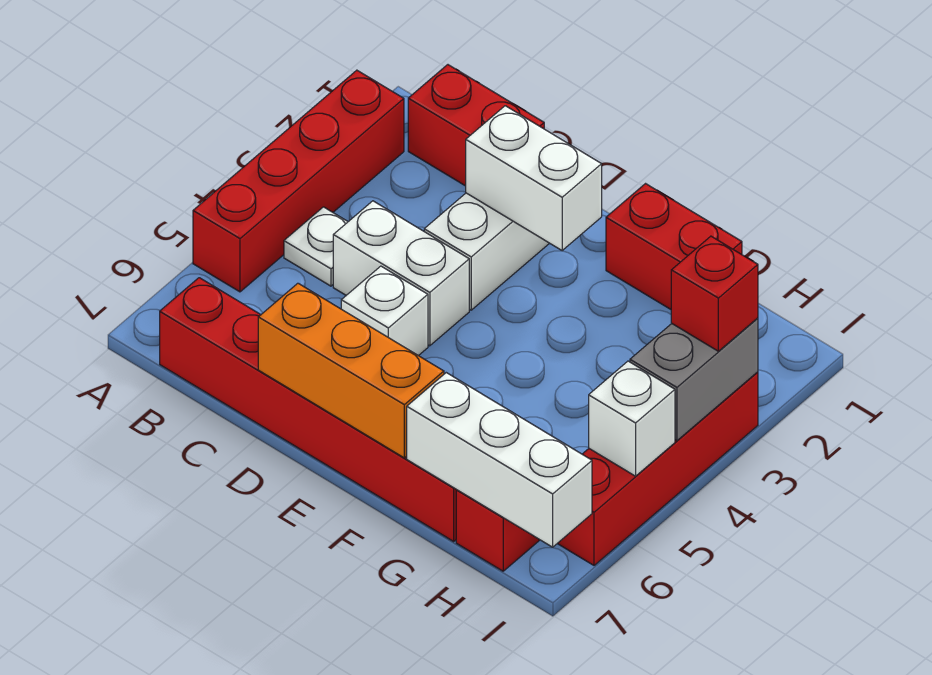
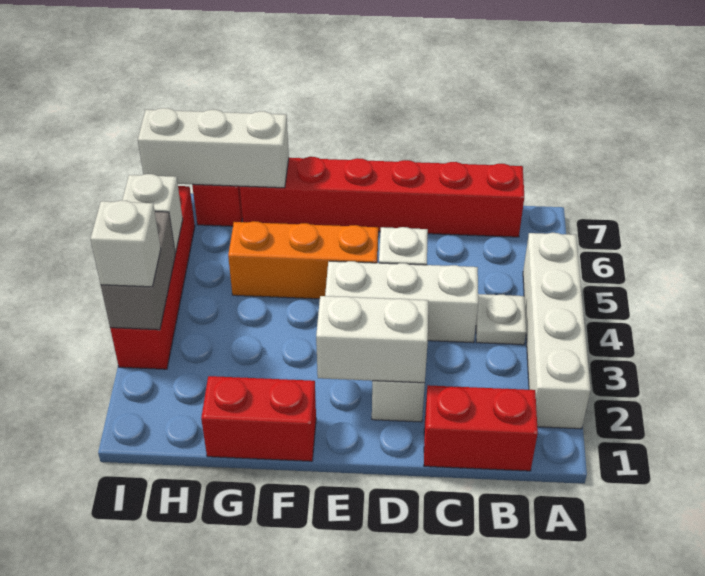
red 1x4 brick [193,70,404,292] -> white 1x4 brick [523,233,591,429]
white 1x2 brick [333,201,469,346] -> white 1x3 brick [325,261,478,343]
orange 1x3 brick [258,283,444,458] -> orange 1x3 brick moved to [228,221,378,299]
red 1x1 brick [671,236,758,351] -> white 1x1 brick [90,201,161,287]

